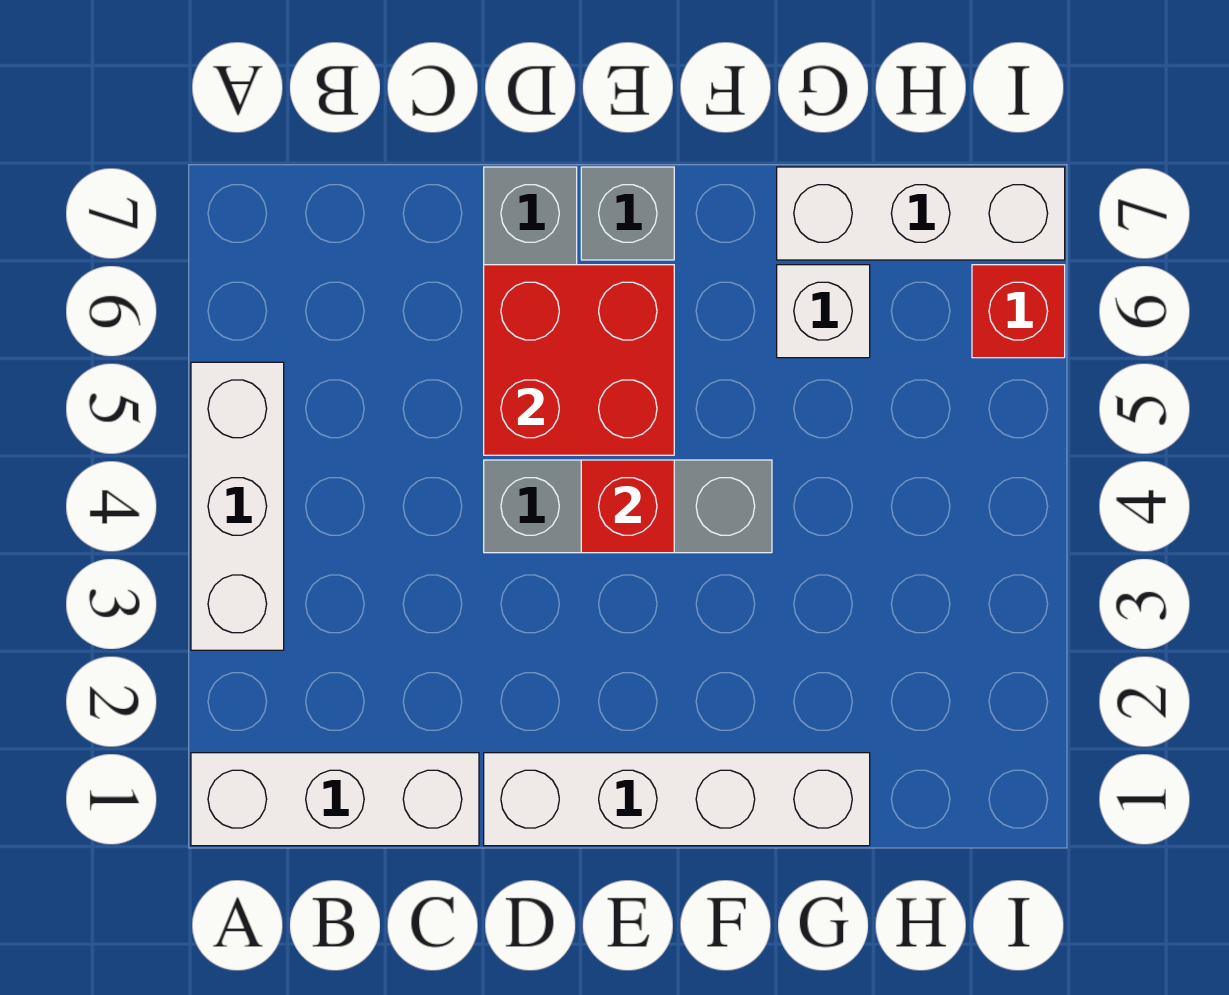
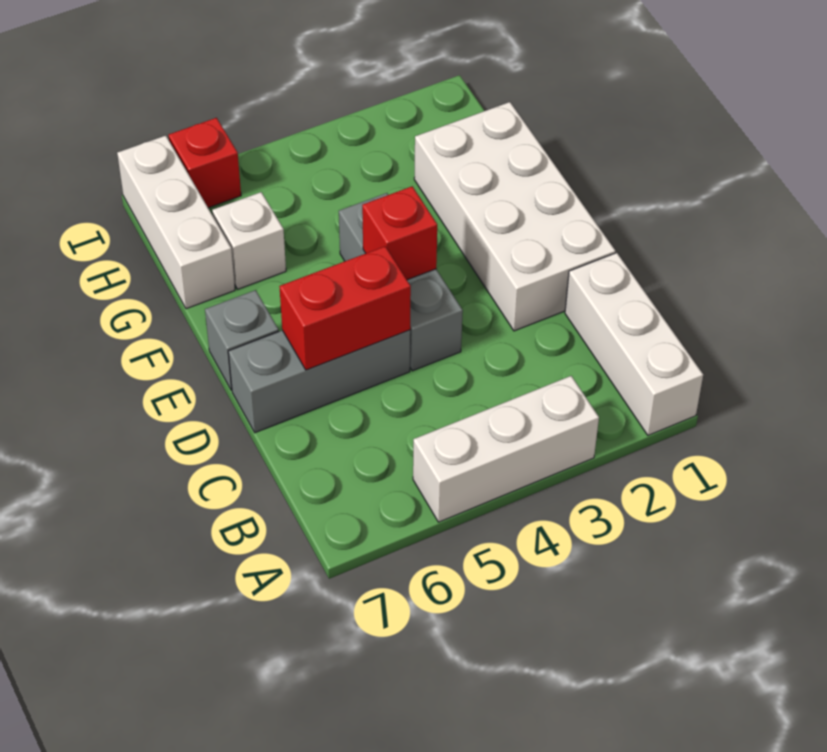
white 1x4 brick [484,753,870,846] -> white 2x4 brick [414,102,615,331]
red 2x2 brick [484,265,674,455] -> red 1x2 brick [279,246,411,370]

